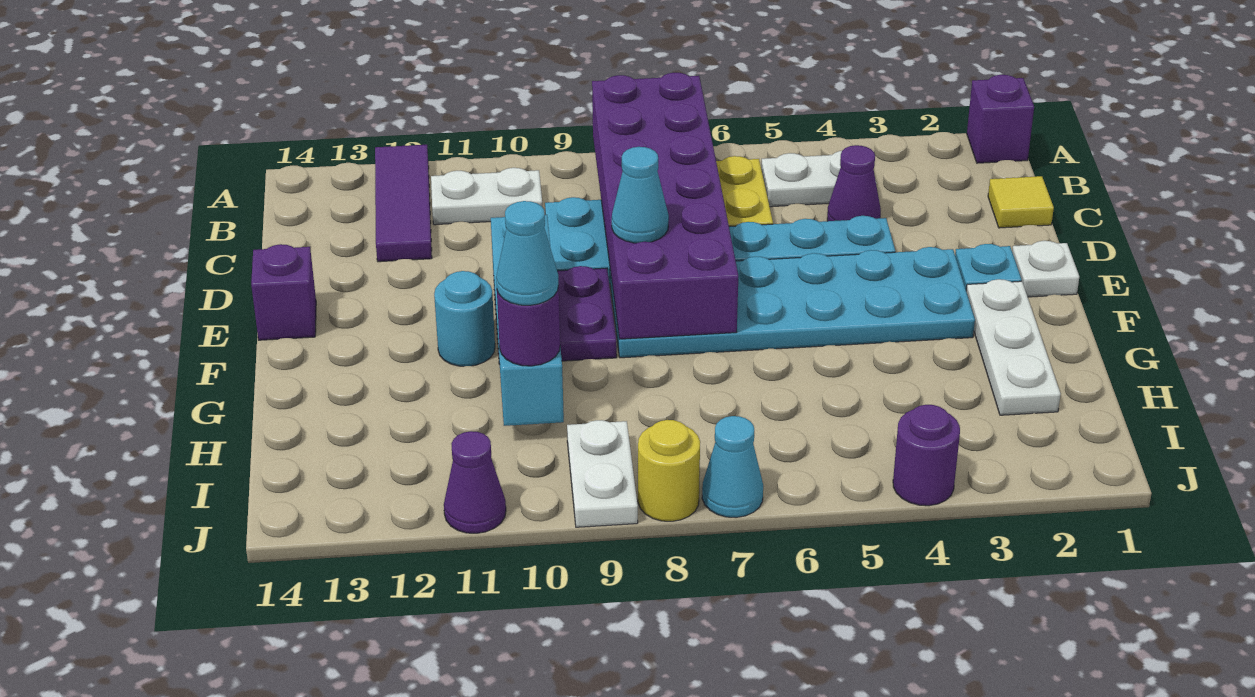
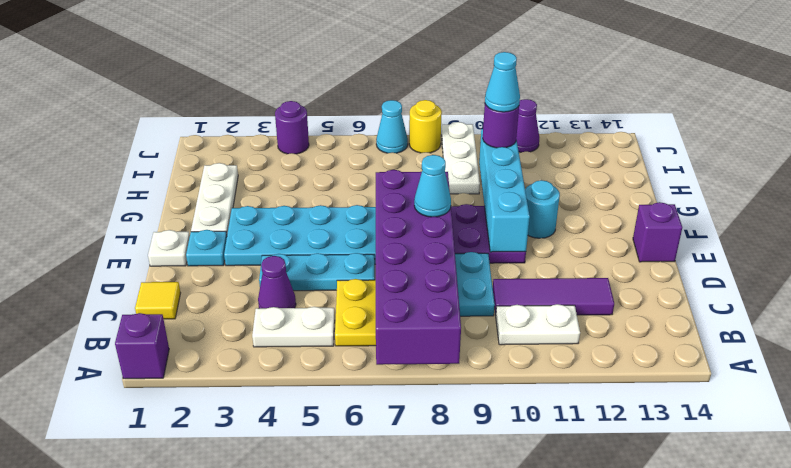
purple 1x3 tile [375,145,432,262] -> purple 1x3 tile turned to [493,278,614,315]
white 1x2 plate [567,420,638,527] -> white 1x3 plate [441,122,480,194]

